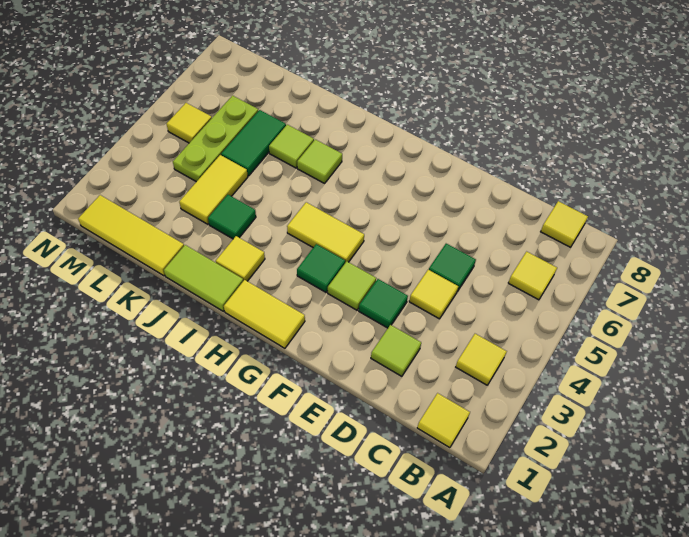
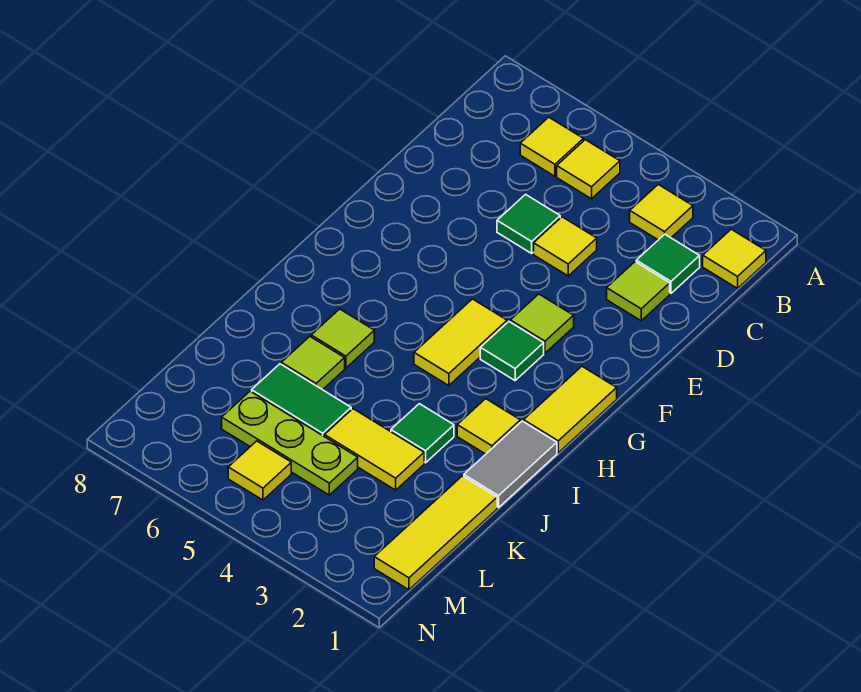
yellow 1x1 tile [541,201,588,247] -> yellow 1x1 tile moved to [557,140,620,199]
green 1x1 tile [359,279,408,328] -> green 1x1 tile moved to [636,234,700,293]
lime 1x2 tile [164,245,243,311] -> grey 1x2 tile [464,421,557,508]

